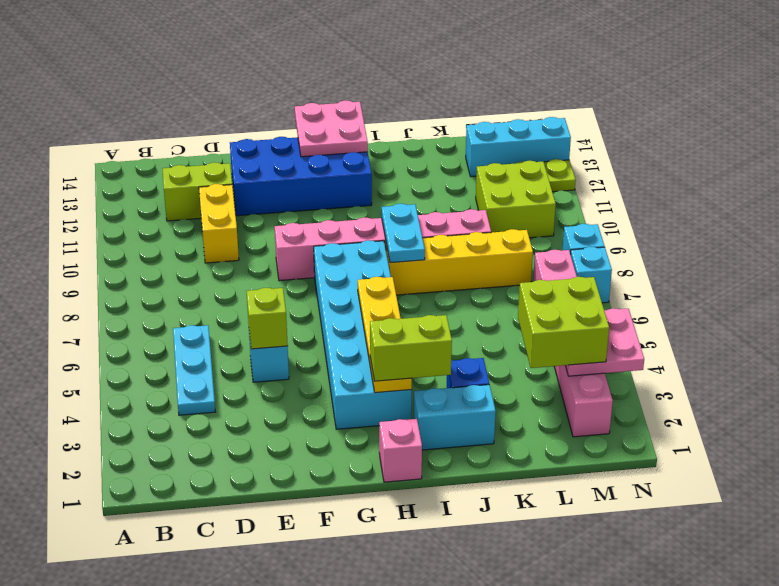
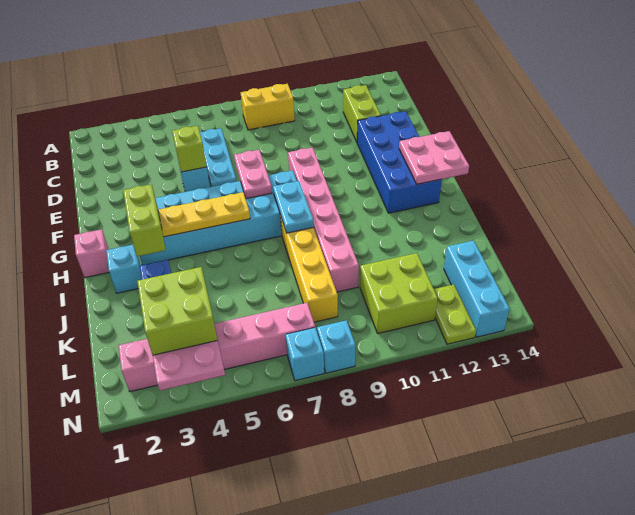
cyan 1x3 plate [173,325,215,415] -> cyan 1x3 plate turned to [200,128,236,187]
yellow 1x2 brick [199,184,239,263] -> yellow 1x2 brick moved to [241,84,295,130]
none -> pink 1x2 plate [234,150,272,199]
cyan 1x2 brick [414,385,496,450] -> cyan 1x1 brick [106,245,142,293]
cyan 1x2 plate [382,204,425,263] -> cyan 1x2 plate turned to [273,181,314,233]

